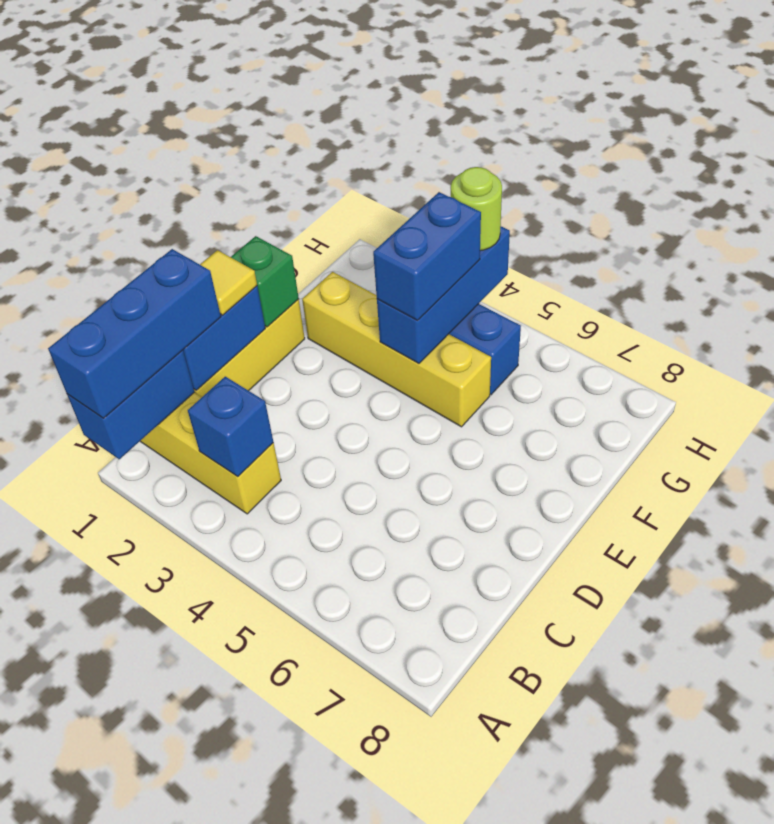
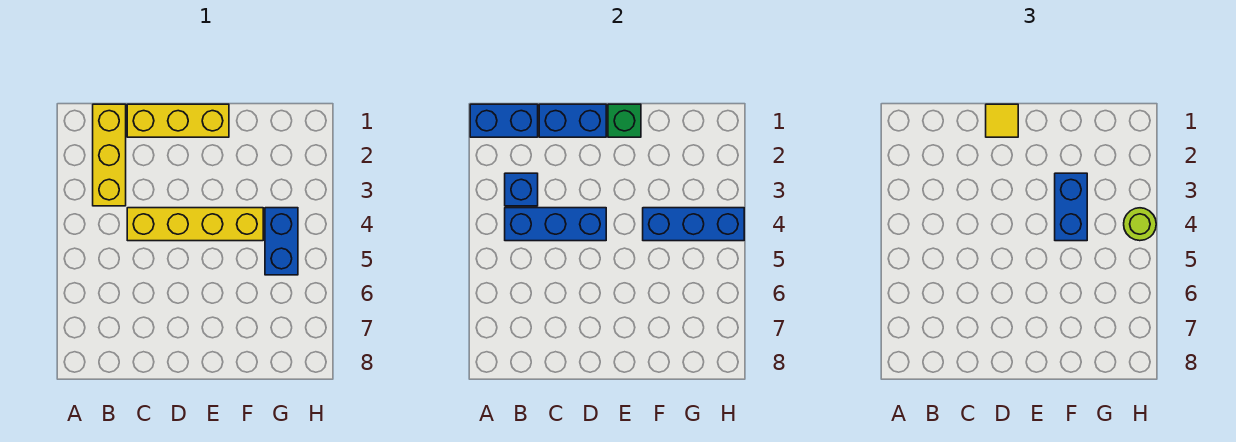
blue 1x3 brick [48,249,221,418] -> blue 1x3 brick moved to [505,208,606,241]
yellow 1x4 brick [302,272,491,427] -> yellow 1x4 brick turned to [127,208,263,241]
blue 1x2 brick [373,192,481,320] -> blue 1x2 brick turned to [1055,173,1087,241]

